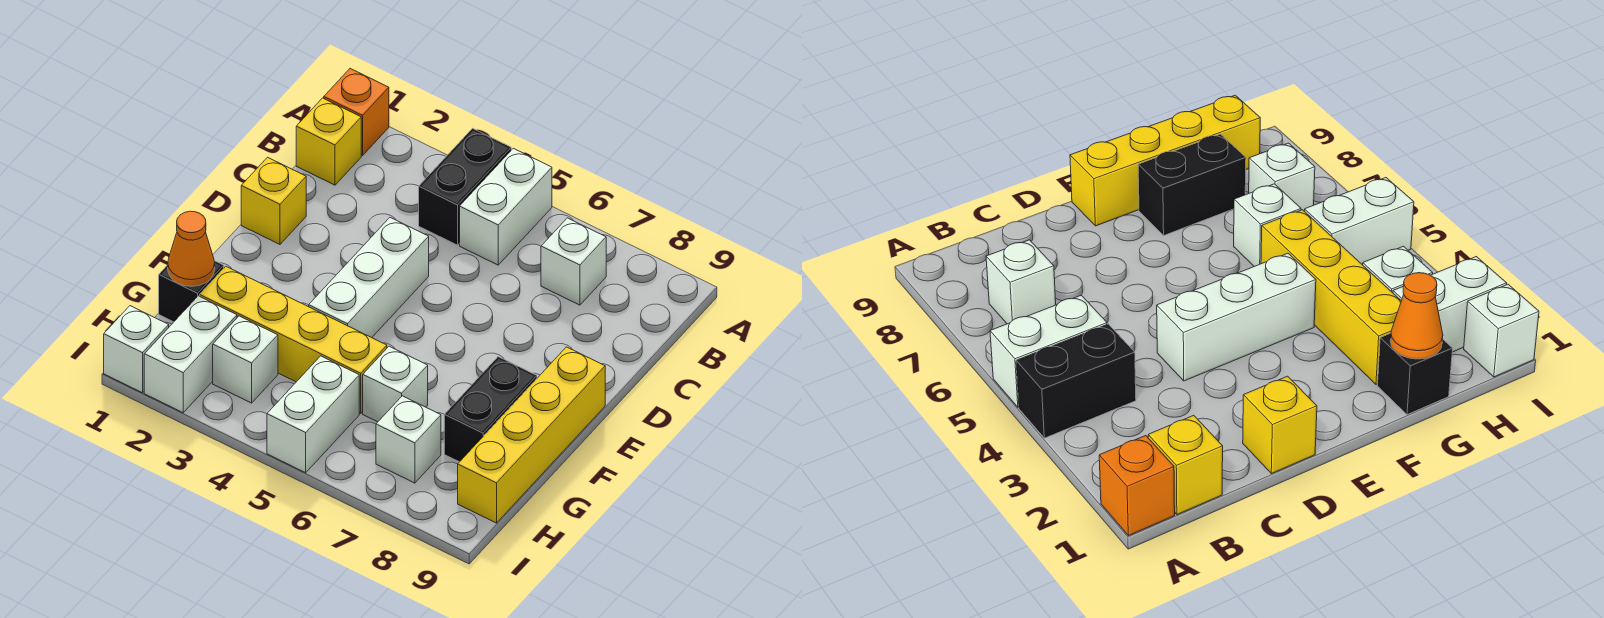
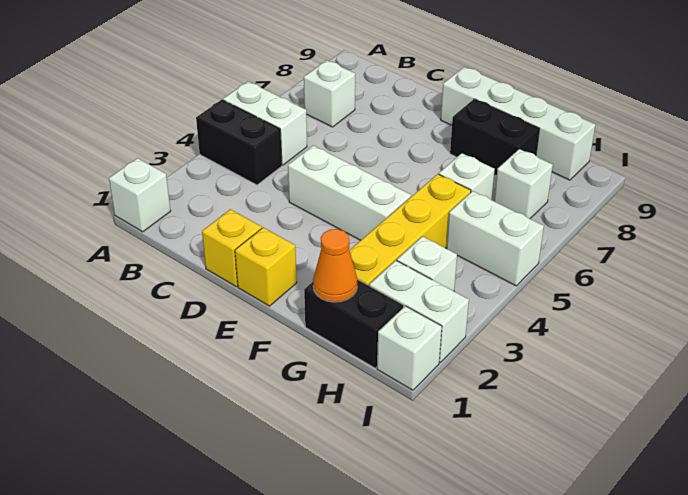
orange 1x1 brick [324,69,389,155] -> white 1x1 brick [109,158,171,232]
yellow 1x1 brick [296,98,361,185] -> yellow 1x1 brick moved to [235,228,297,306]
yellow 1x4 brick [458,347,605,523] -> white 1x4 brick [441,67,595,180]
black 1x1 brick [159,261,224,322] -> black 1x2 brick [304,279,403,368]

